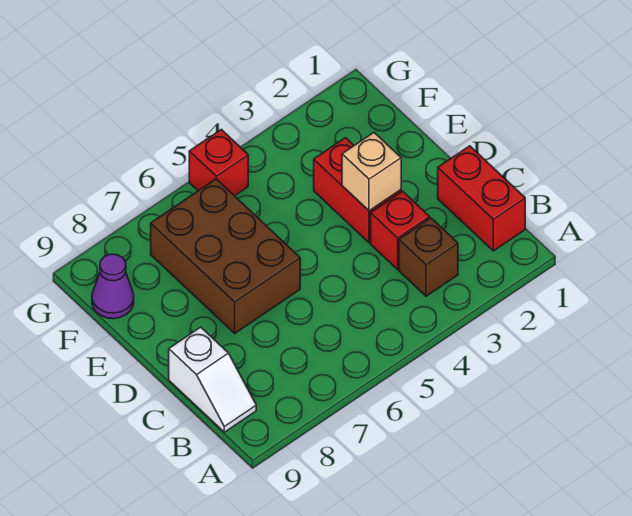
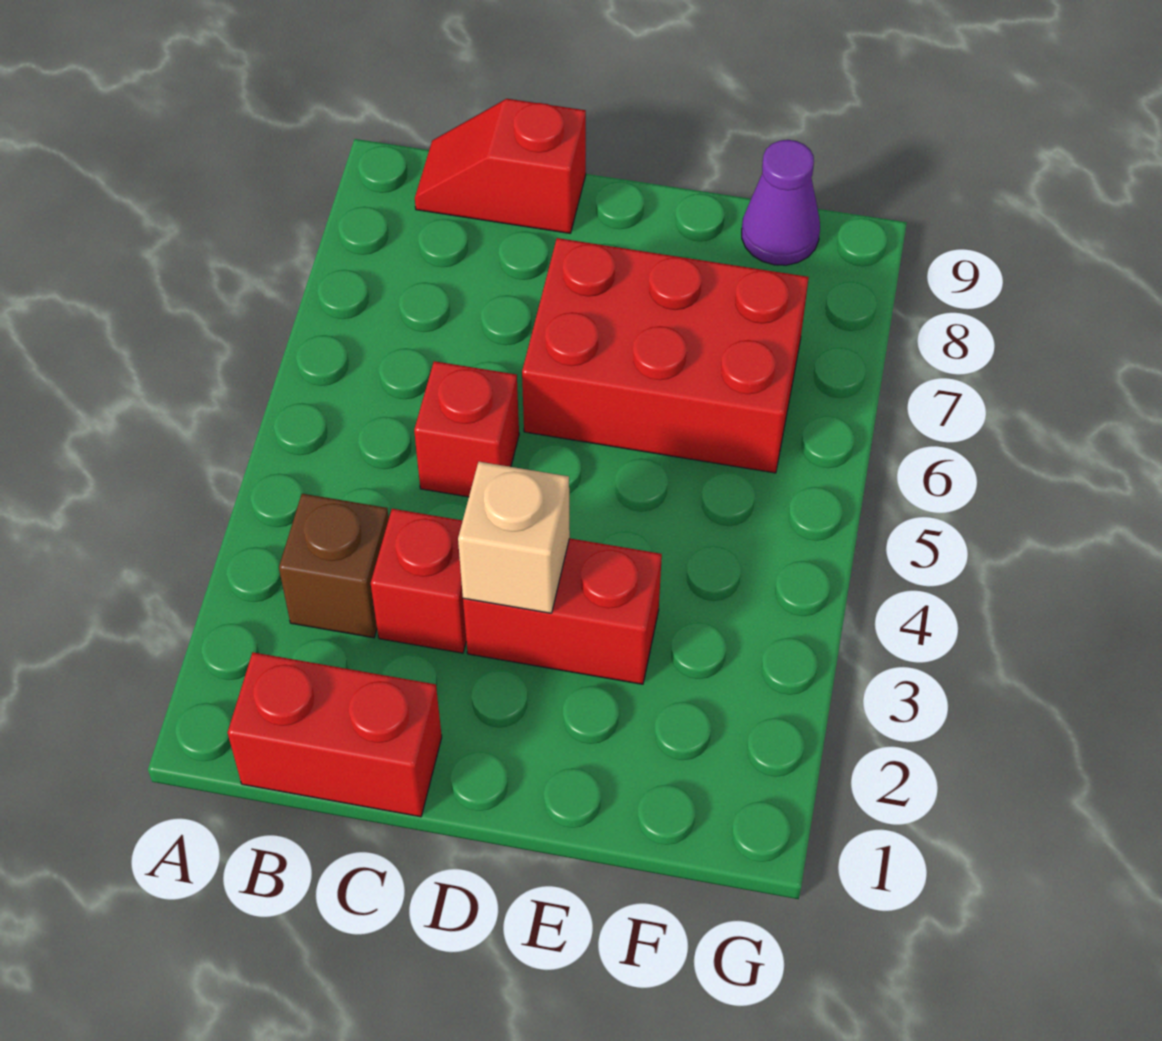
white 1x2 slope [169,327,256,432] -> red 1x2 slope [415,99,586,233]
brown 2x3 brick [151,179,300,333] -> red 2x3 brick [522,238,809,473]
red 1x1 brick [189,129,248,196] -> red 1x1 brick moved to [414,361,519,497]

